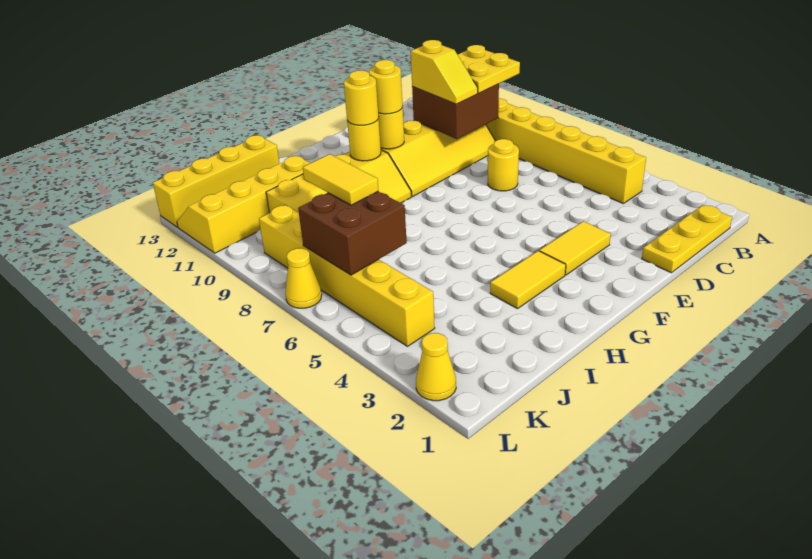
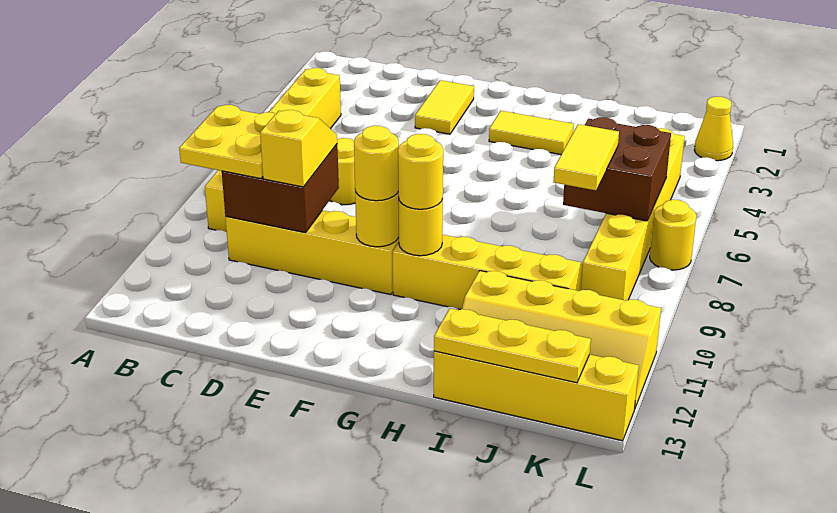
yellow 1x3 plate [642,205,732,273] -> yellow 1x3 plate moved to [434,309,591,383]
yellow 1x2 tile [539,221,611,275] -> yellow 1x2 tile turned to [415,80,474,134]
yellow 1x1 cone [285,248,322,308] -> yellow 1x1 round brick [650,200,696,270]

